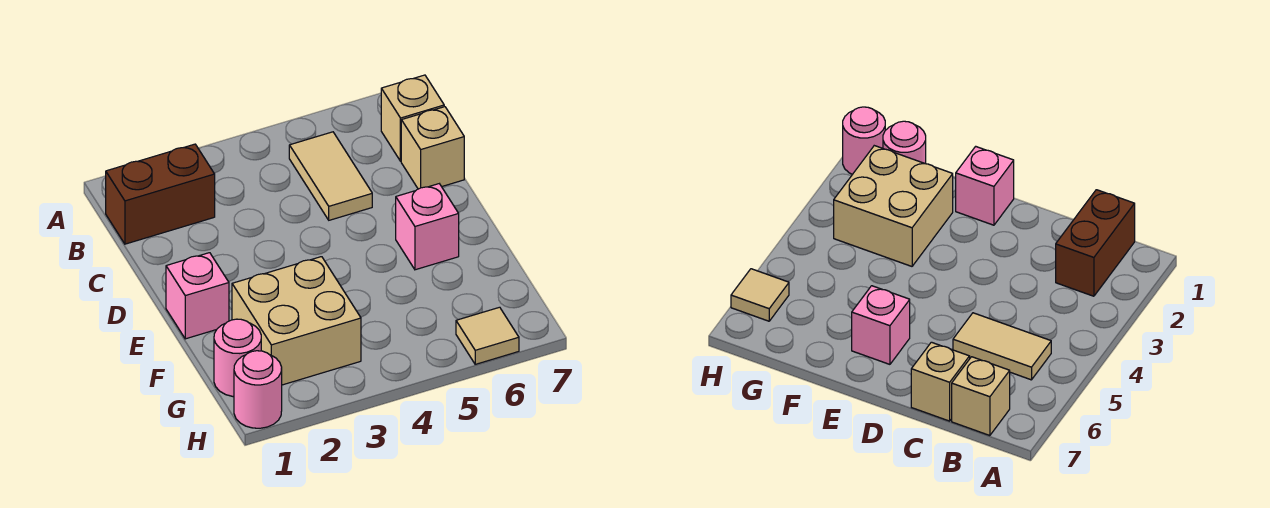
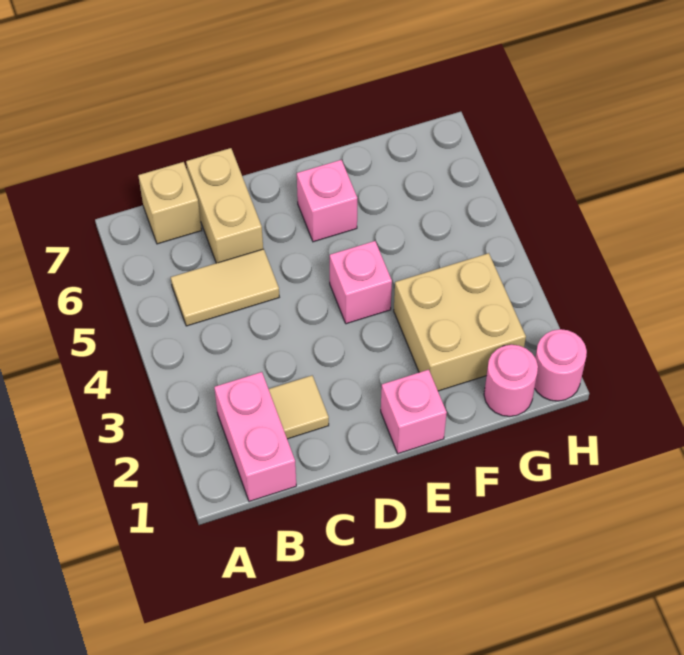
brown 1x2 brick [106,144,215,244] -> pink 1x2 brick [214,372,296,501]
tan 1x1 brick [401,107,464,189] -> tan 1x2 brick [186,148,263,263]
none -> pink 1x1 brick [330,241,392,324]
tan 1x1 tile [456,307,519,364] -> tan 1x1 tile moved to [269,376,329,439]

